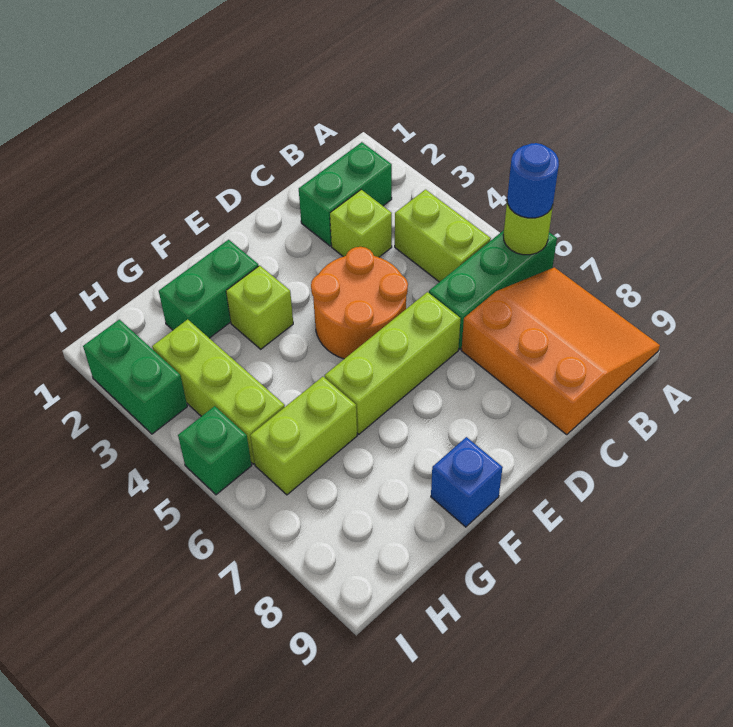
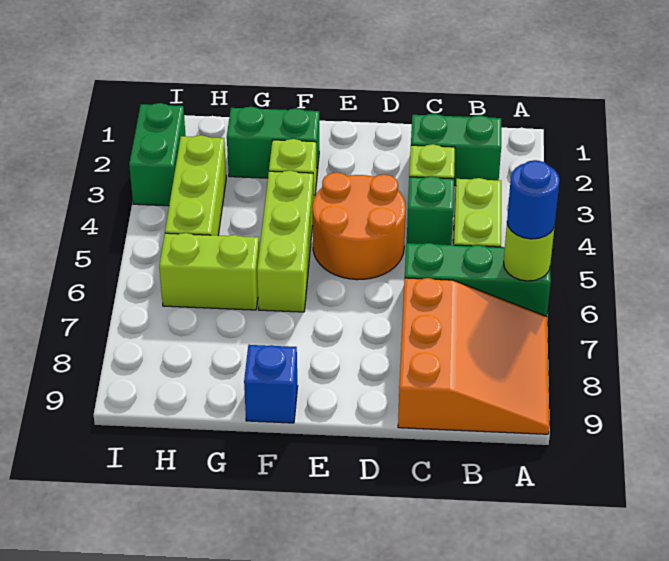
lime 1x3 brick [325,292,461,434] -> lime 1x3 brick turned to [257,171,314,312]
green 1x1 brick [178,406,252,495] -> green 1x1 brick moved to [407,176,454,245]

